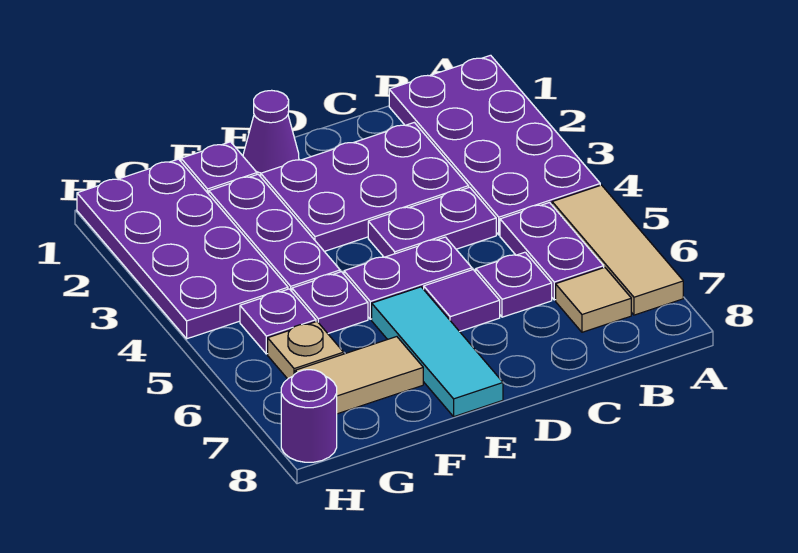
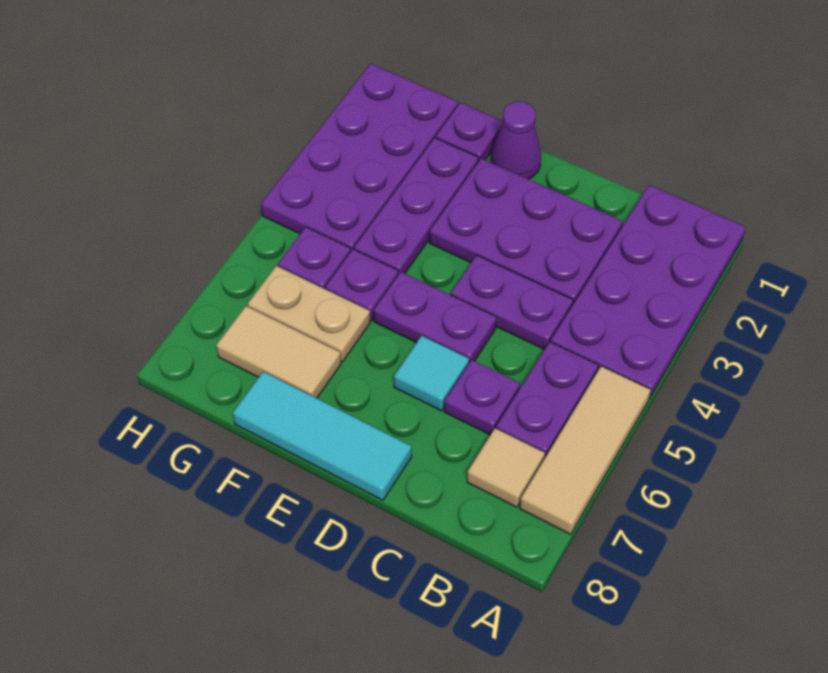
purple 1x1 tile [424,270,500,331] -> cyan 1x1 tile [394,336,469,411]
cyan 1x3 tile [372,287,503,417] -> cyan 1x3 tile turned to [233,372,412,500]
tan 1x1 plate [268,322,344,379] -> tan 1x2 plate [247,266,370,362]
purple 1x1 round brick [281,370,337,462] -> none

